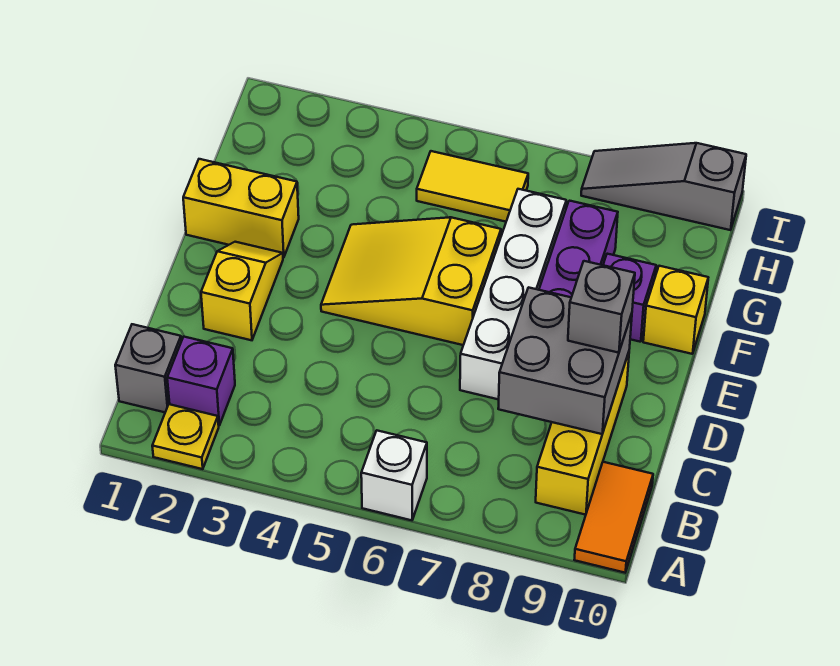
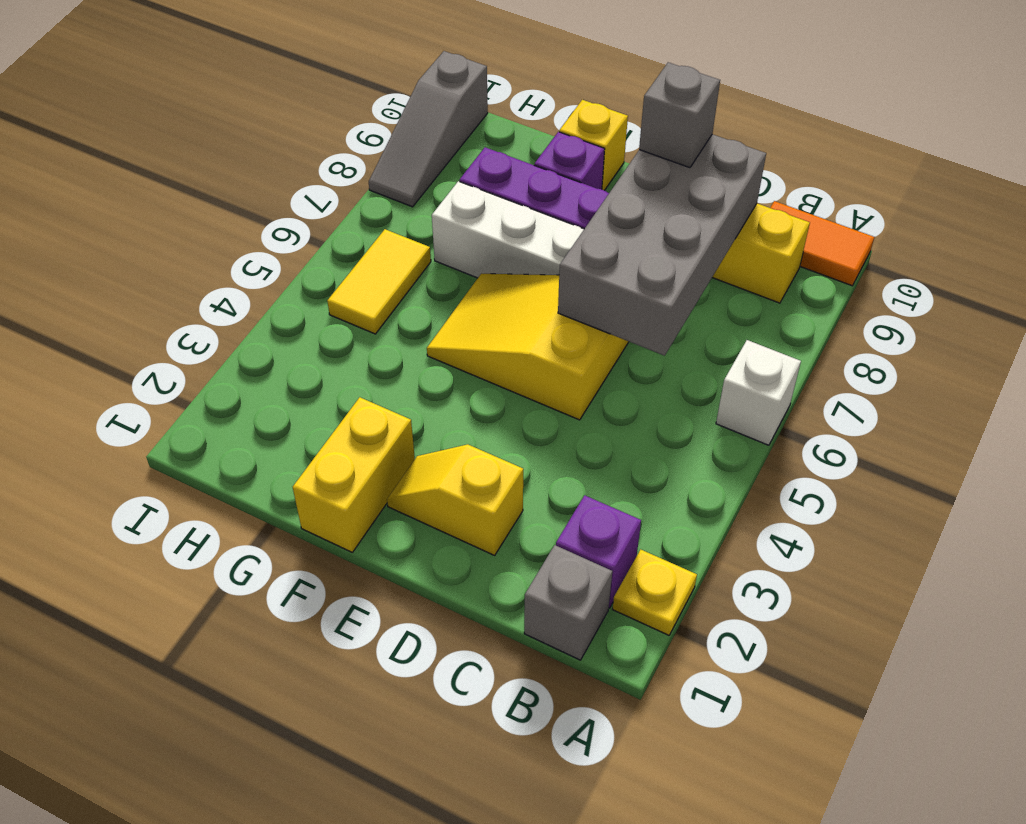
grey 2x2 brick [498,287,632,434] -> grey 2x4 brick [558,134,766,356]
yellow 2x3 slope [321,217,501,345] -> yellow 2x3 slope turned to [427,274,629,420]

